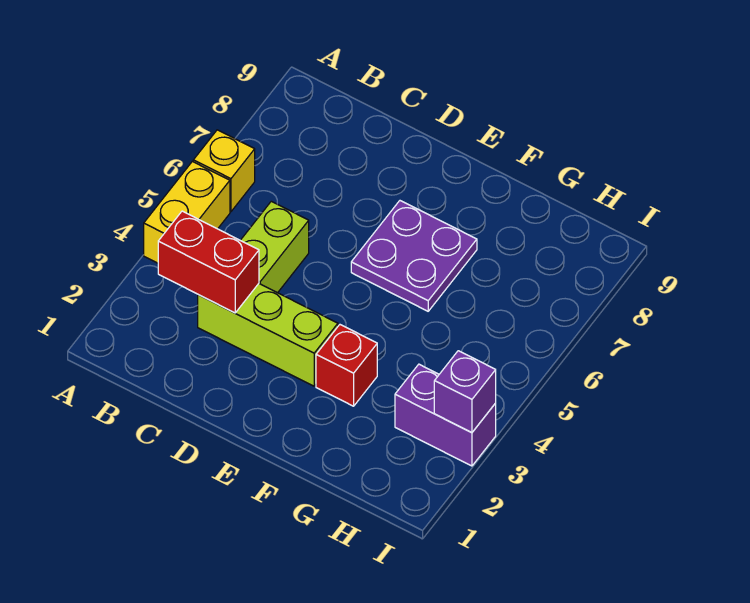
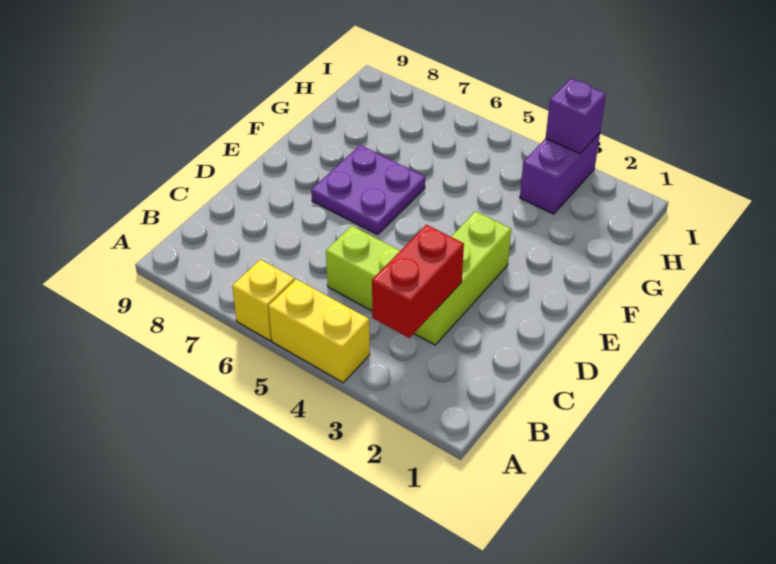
red 1x1 brick [316,325,377,406] -> none

